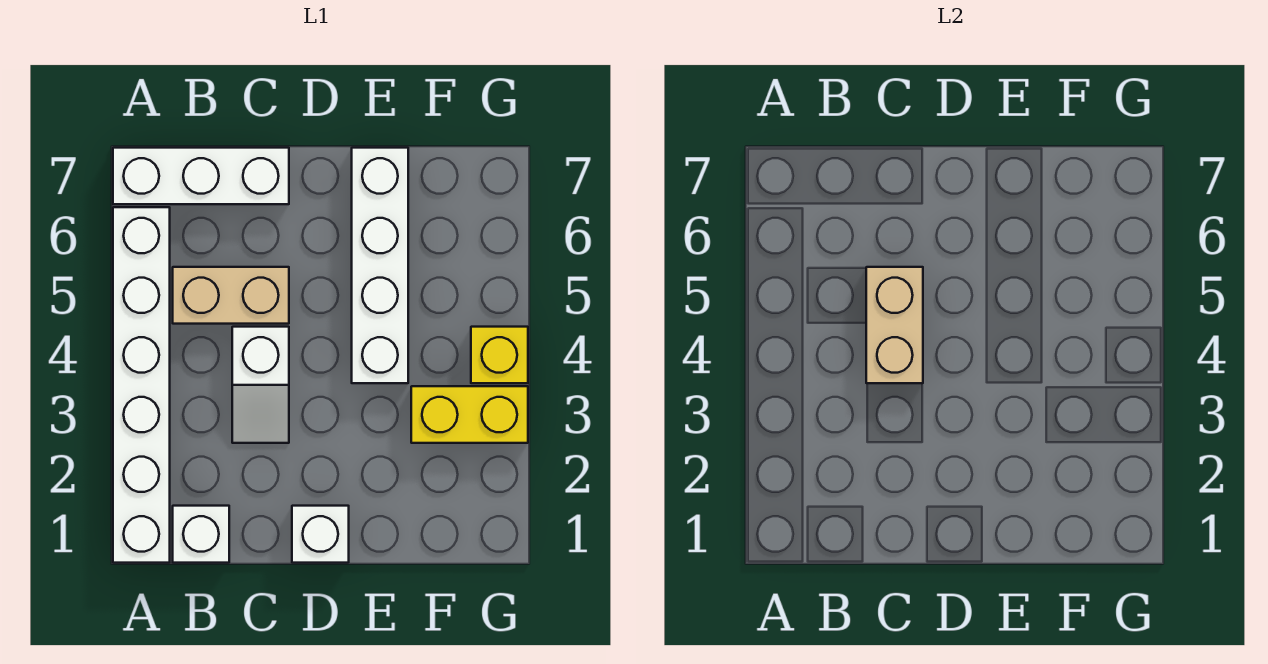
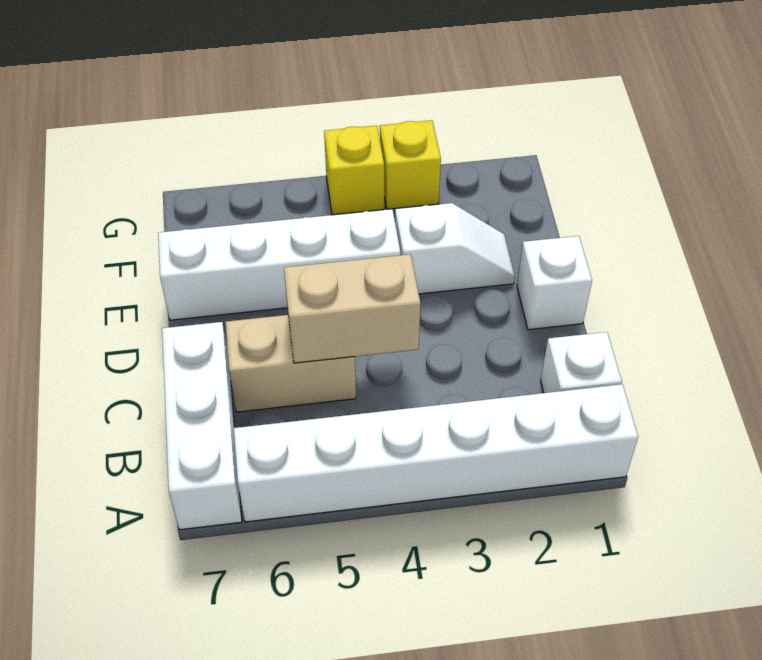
tan 1x2 brick [173,267,289,324] -> tan 1x2 brick turned to [226,315,356,412]
white 1x2 slope [232,327,289,443] -> white 1x2 slope moved to [395,203,515,294]
yellow 1x2 brick [411,386,528,443] -> yellow 1x1 brick [380,120,441,209]

